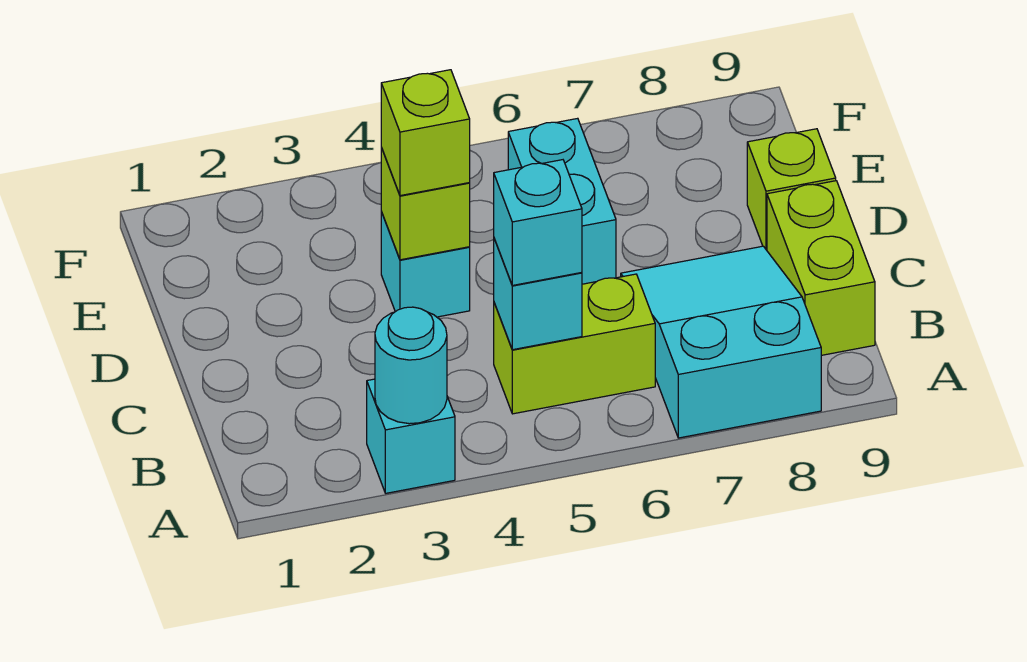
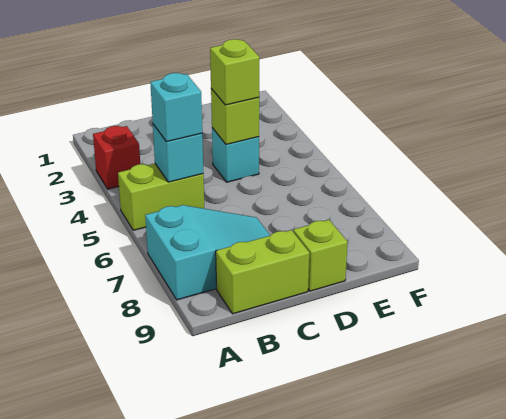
cyan 1x1 brick [367,379,455,493] -> red 1x1 brick [93,126,140,189]
cyan 1x1 round brick [375,307,447,424] -> none
lime 1x2 brick [494,274,655,414] -> lime 1x2 brick turned to [118,163,204,230]
cyan 1x2 brick [508,118,616,284] -> none

